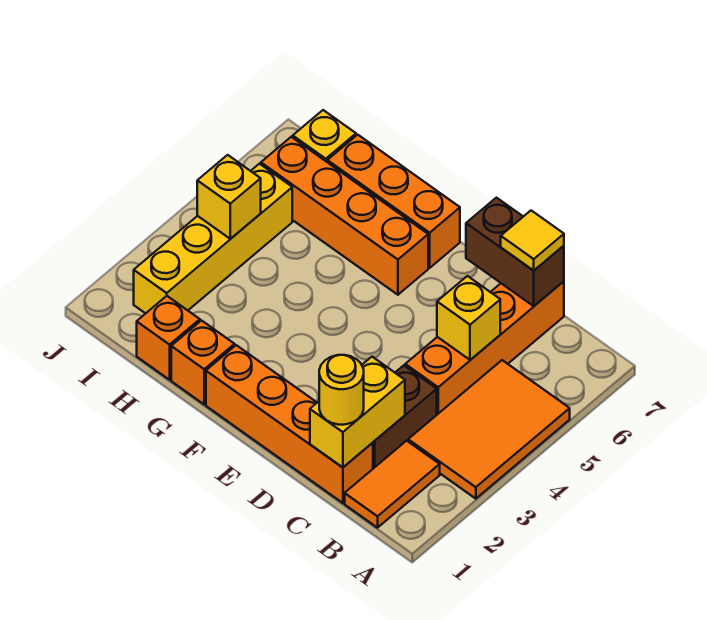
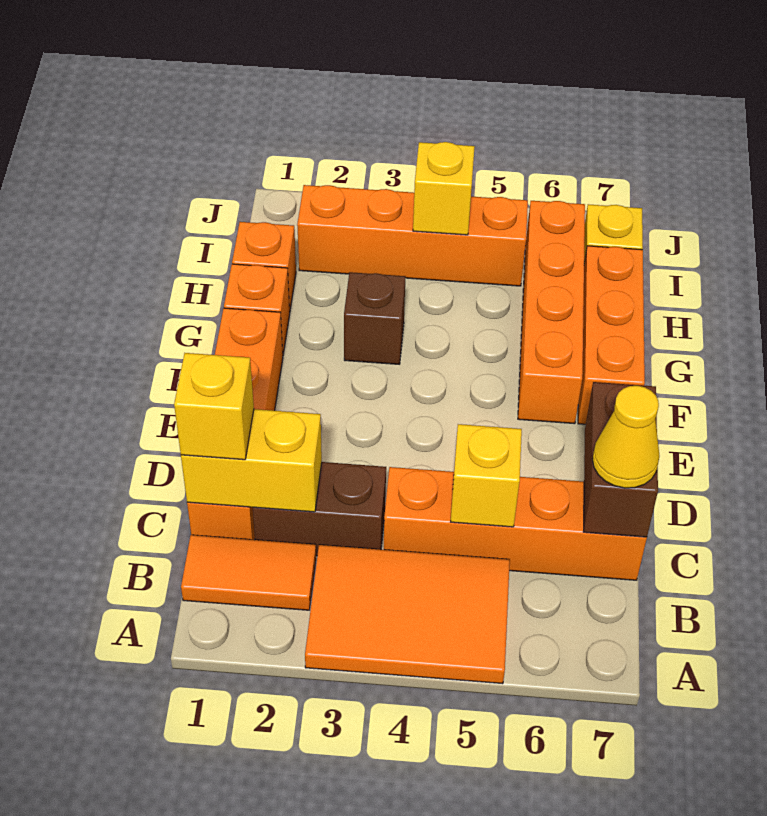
yellow 1x1 round brick [319,355,364,425] -> yellow 1x1 brick [174,353,254,460]
yellow 1x1 tile [501,211,564,271] -> yellow 1x1 cone [592,386,659,488]
none -> brown 1x1 brick [344,272,406,364]
yellow 1x4 brick [134,164,292,313] -> orange 1x4 brick [297,185,528,286]

